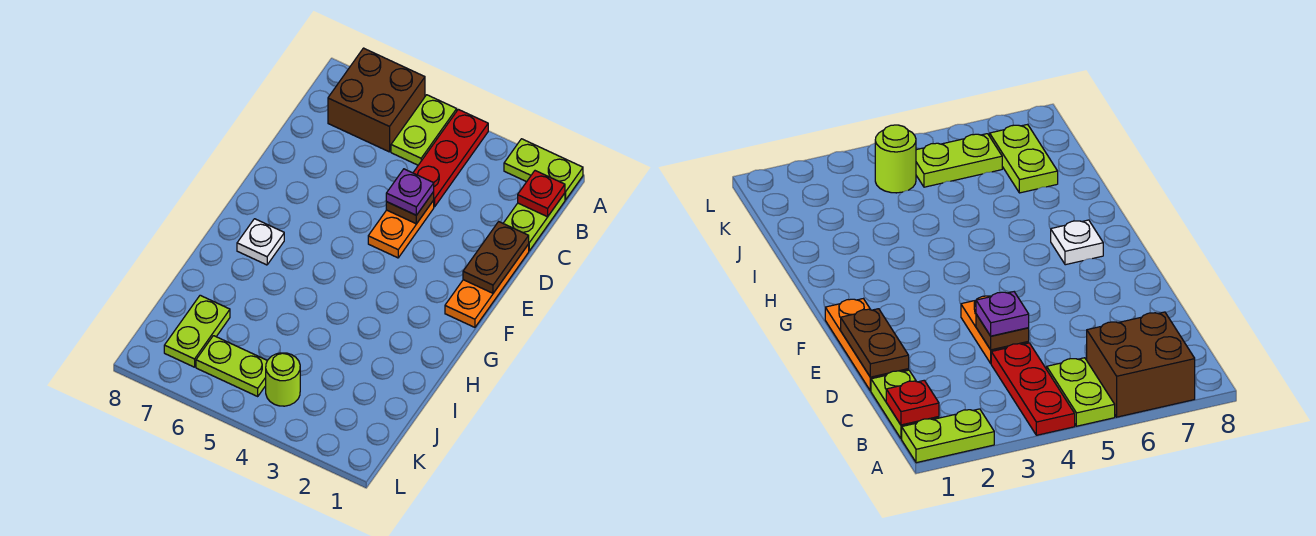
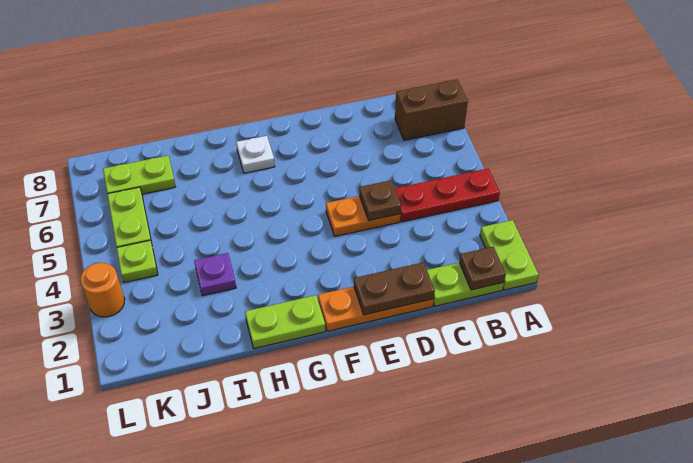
lime 1x2 plate [391,95,457,165] -> lime 1x2 plate moved to [245,295,325,349]
brown 2x2 brick [328,48,425,152] -> brown 1x2 brick [395,80,468,140]
red 1x1 plate [518,171,565,217] -> brown 1x1 plate [459,247,506,290]
purple 1x1 plate [386,169,434,215] -> purple 1x1 plate moved to [194,253,236,296]
lime 1x1 round brick [266,353,300,406] -> lime 1x1 plate [117,240,158,283]
none -> orange 1x1 round brick [80,263,125,317]

